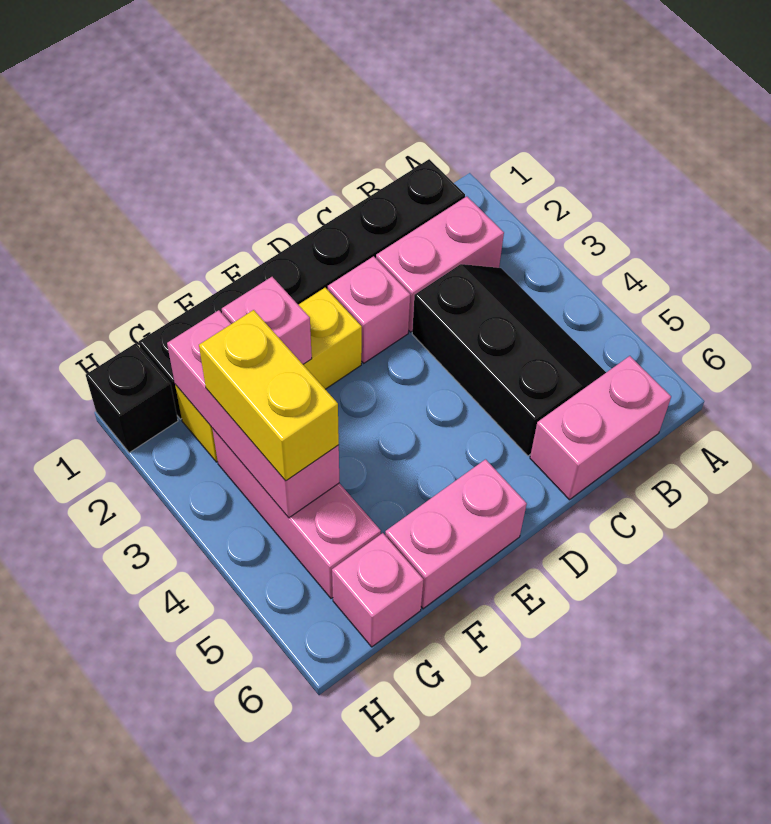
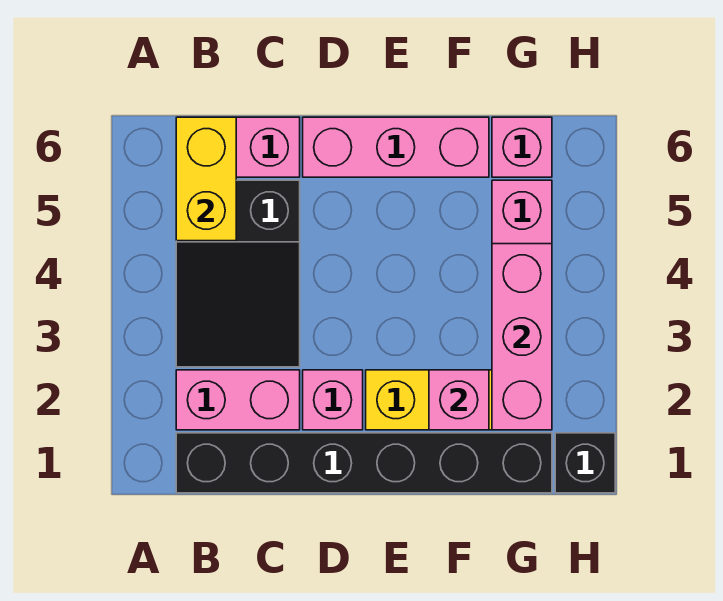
black 2x3 slope [412,264,606,456] -> black 2x3 slope turned to [176,180,300,367]
pink 1x2 brick [385,459,527,609] -> pink 1x3 brick [303,117,489,177]
yellow 1x2 brick [199,310,339,481] -> yellow 1x2 brick moved to [176,117,236,241]

